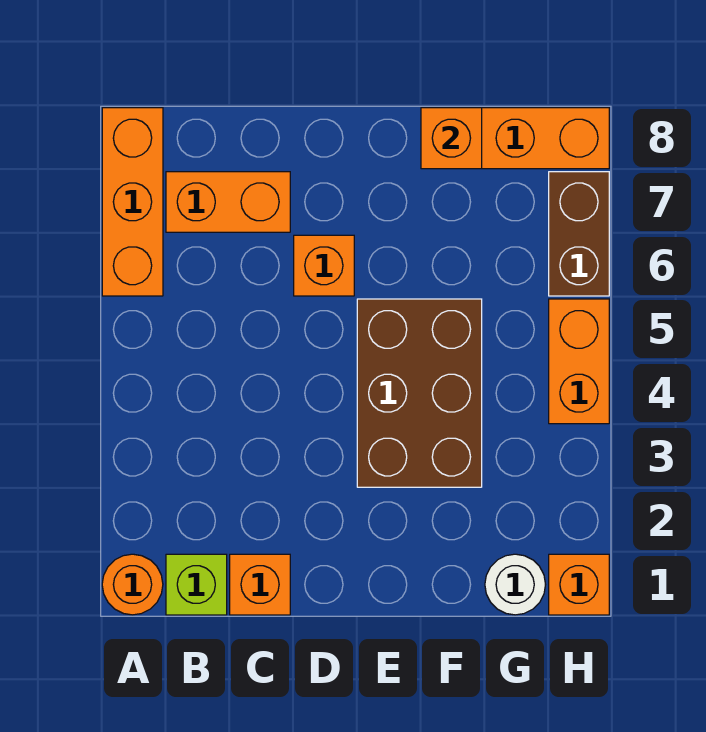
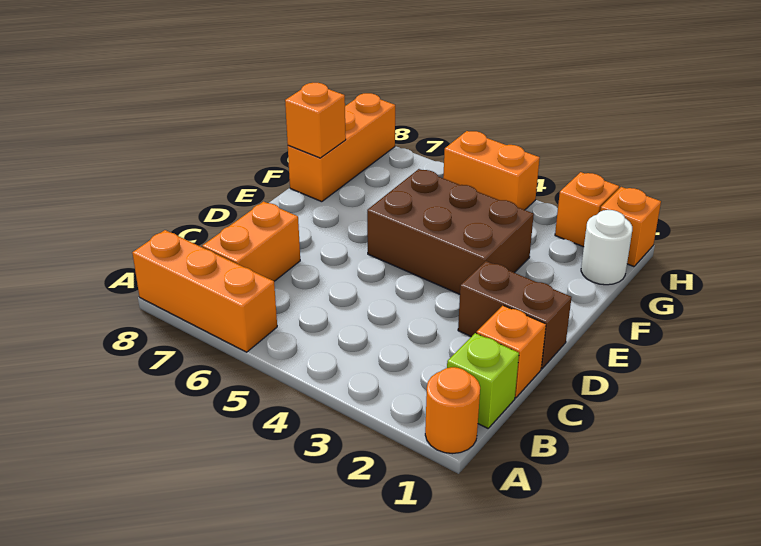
orange 1x1 brick [294,235,354,296] -> orange 1x1 brick moved to [555,172,619,247]
brown 1x2 brick [549,172,609,296] -> brown 1x2 brick moved to [458,261,572,369]

